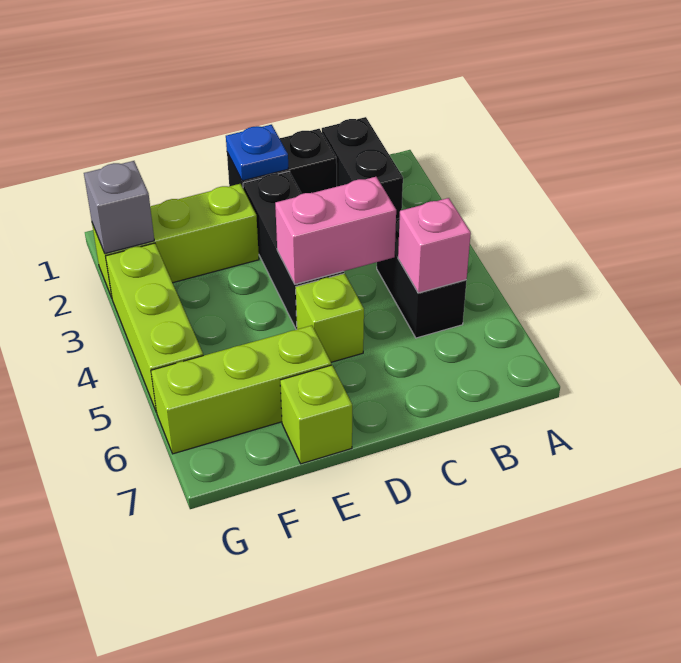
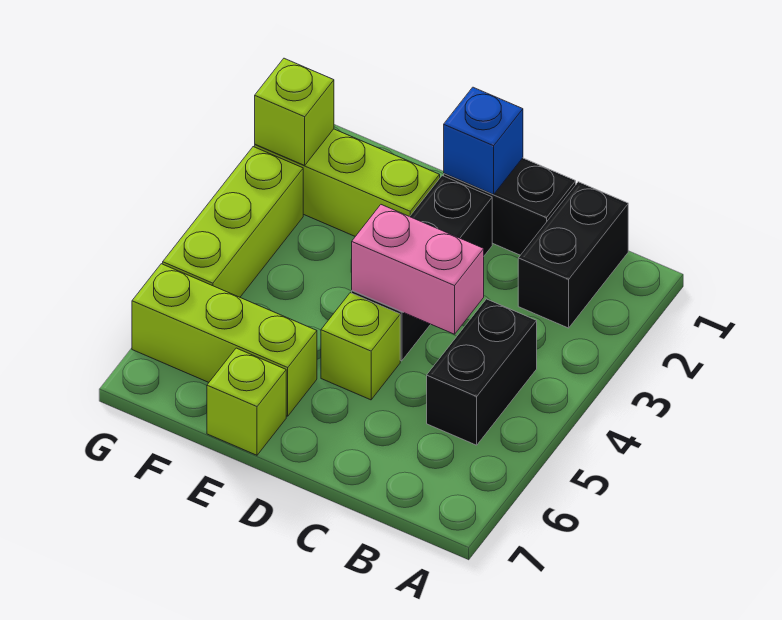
pink 1x1 brick [398,198,471,293] -> none
blue 1x1 plate [226,125,288,181] -> blue 1x1 brick [444,87,523,194]
grey 1x1 brick [84,161,154,253] -> lime 1x1 brick [255,58,334,165]

